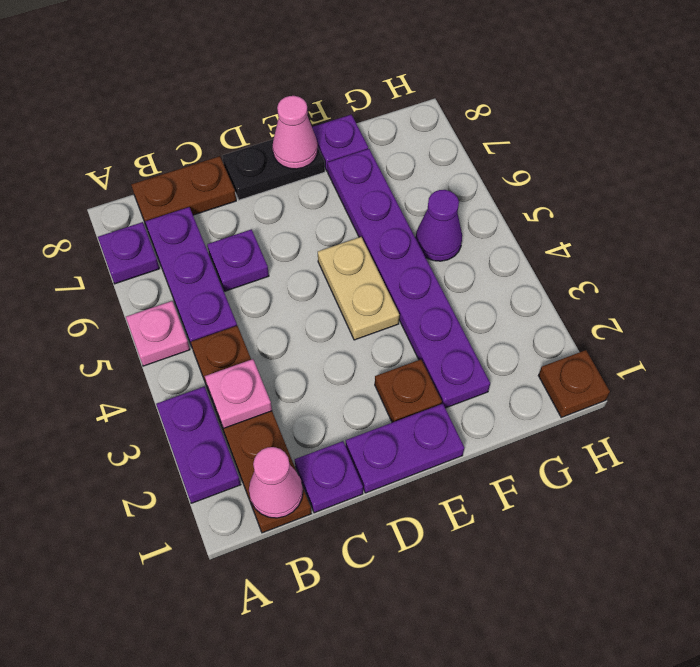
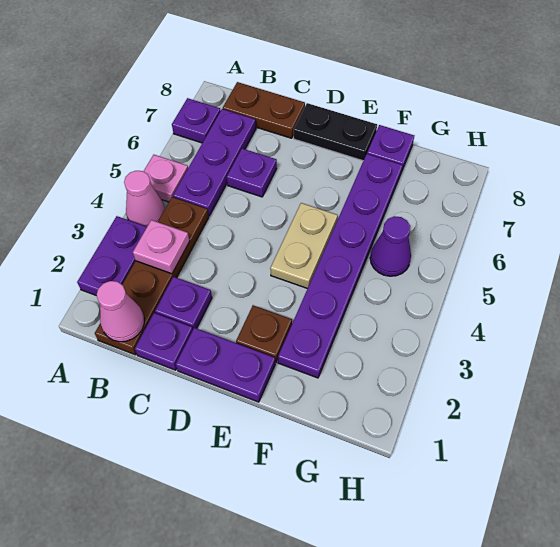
none -> purple 1x1 plate [155,277,212,329]
pink 1x1 cone [272,96,318,169] -> pink 1x1 cone moved to [124,171,165,226]
brown 1x1 plate [538,350,610,417] -> none

